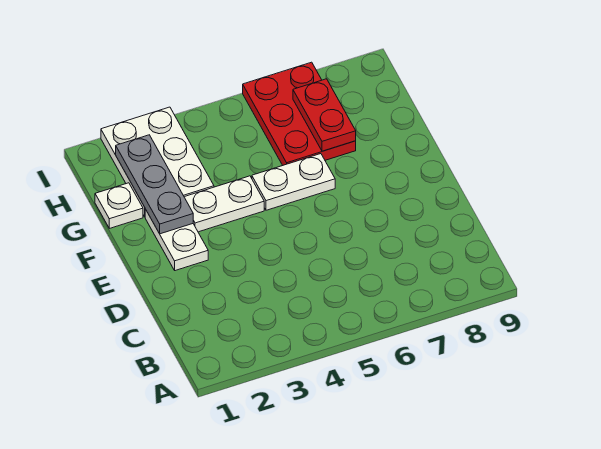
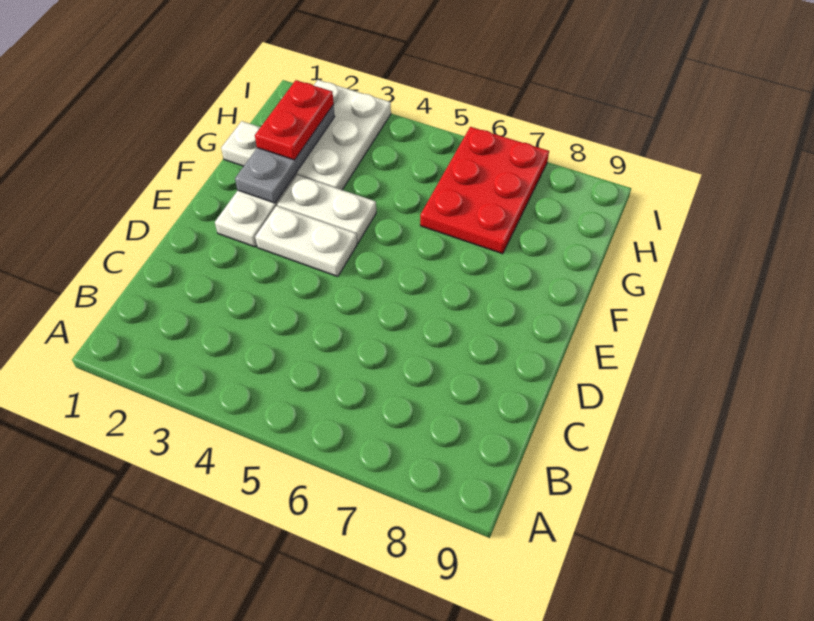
white 1x2 plate [252,154,335,210] -> white 1x2 plate moved to [255,206,357,277]
red 1x2 plate [293,79,356,151] -> red 1x2 plate moved to [255,80,334,160]

